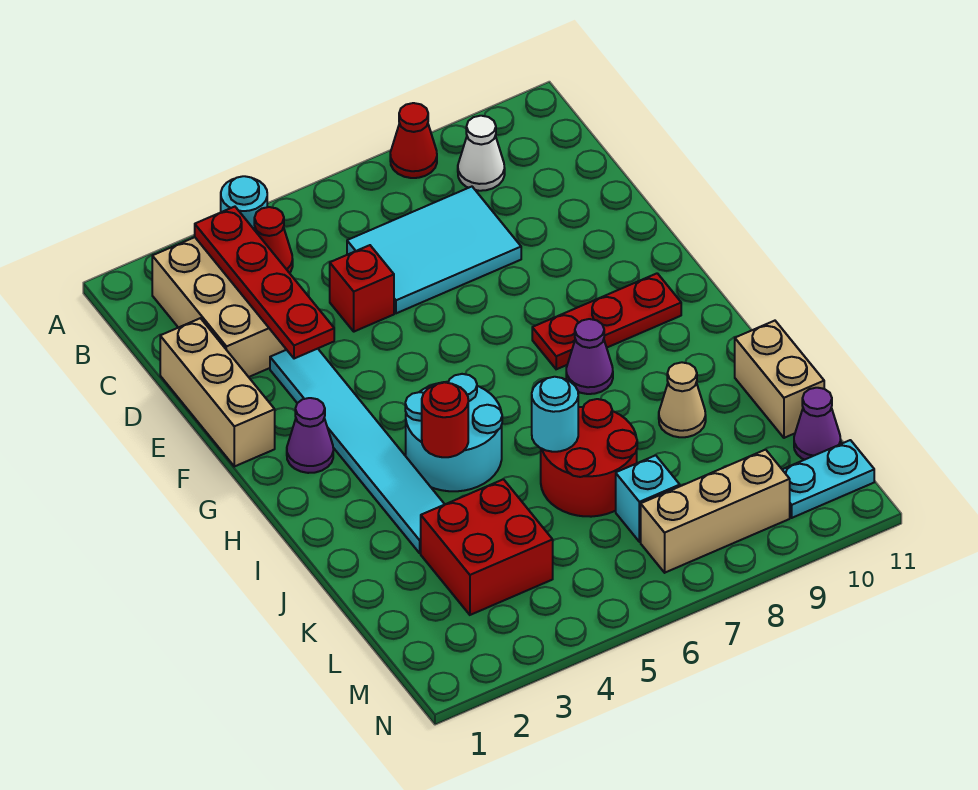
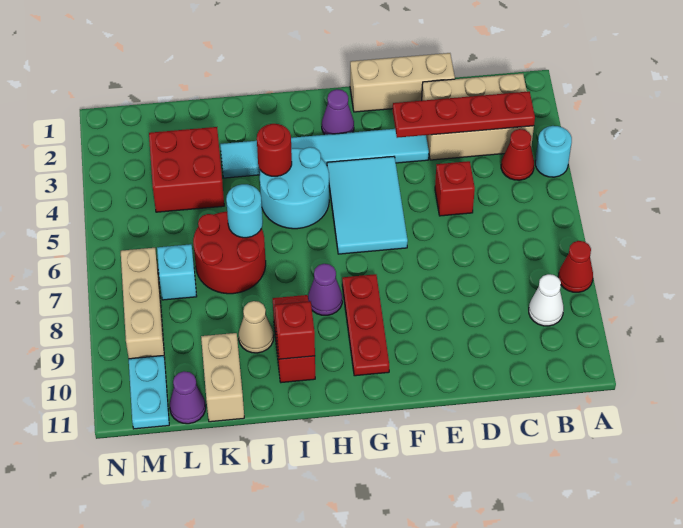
cyan 2x3 tile [347,187,521,313] -> cyan 2x3 tile moved to [327,157,408,254]
none -> red 1x2 brick [273,295,315,383]
none -> red 1x1 brick [275,301,315,359]
tan 1x2 brick [735,321,824,438] -> tan 1x2 brick turned to [201,333,244,422]

